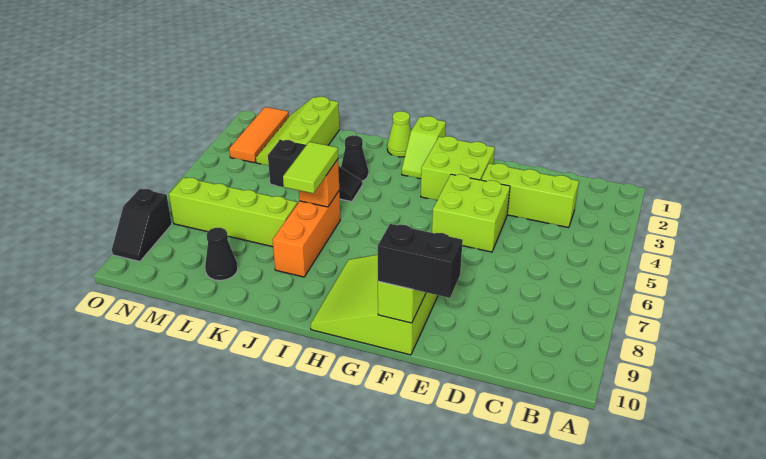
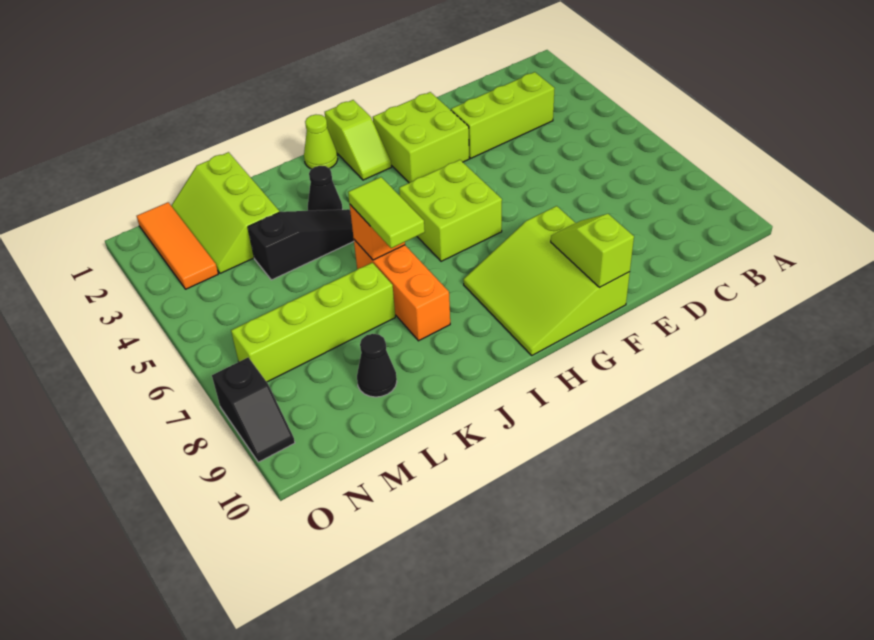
lime 2x2 brick [432,174,510,252] -> lime 2x2 brick moved to [399,160,502,261]
black 1x2 brick [378,224,463,298] -> none

